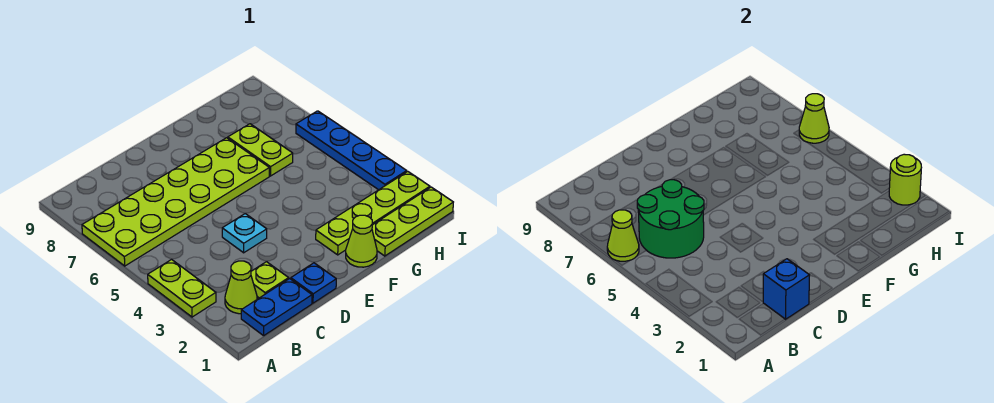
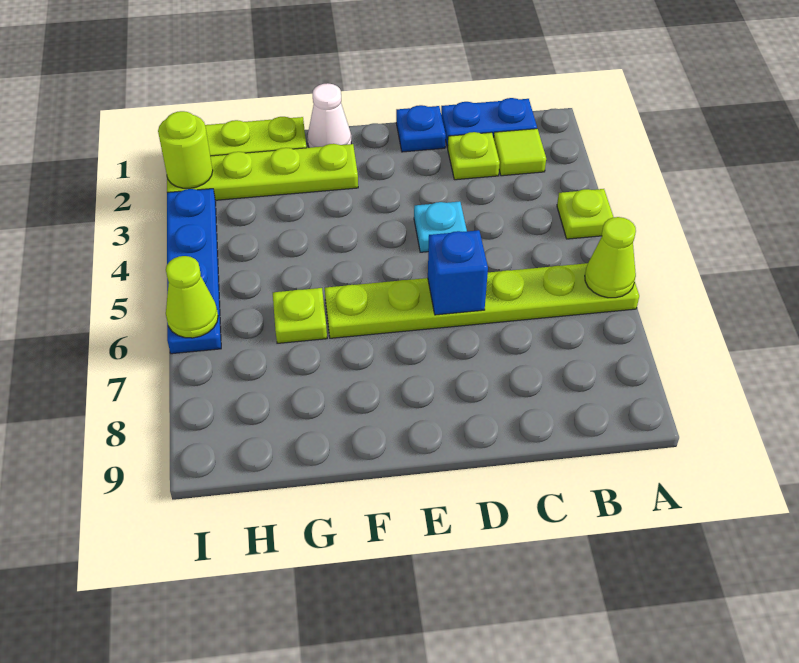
lime 1x2 plate [148,260,216,317] -> lime 1x1 plate [557,189,613,239]
lime 2x6 plate [82,138,269,266] -> lime 1x6 plate [325,263,639,338]
lime 1x1 cone [225,261,257,314] -> lime 1x1 tile [494,129,546,176]
green 2x2 round brick [637,180,704,258] -> none
blue 1x1 brick [763,259,809,319] -> blue 1x1 brick moved to [428,230,488,315]
lime 1x1 cone [346,215,377,267] -> white 1x1 cone [307,83,351,148]
lime 1x2 plate [228,124,293,176] -> lime 1x1 plate [273,288,327,343]

